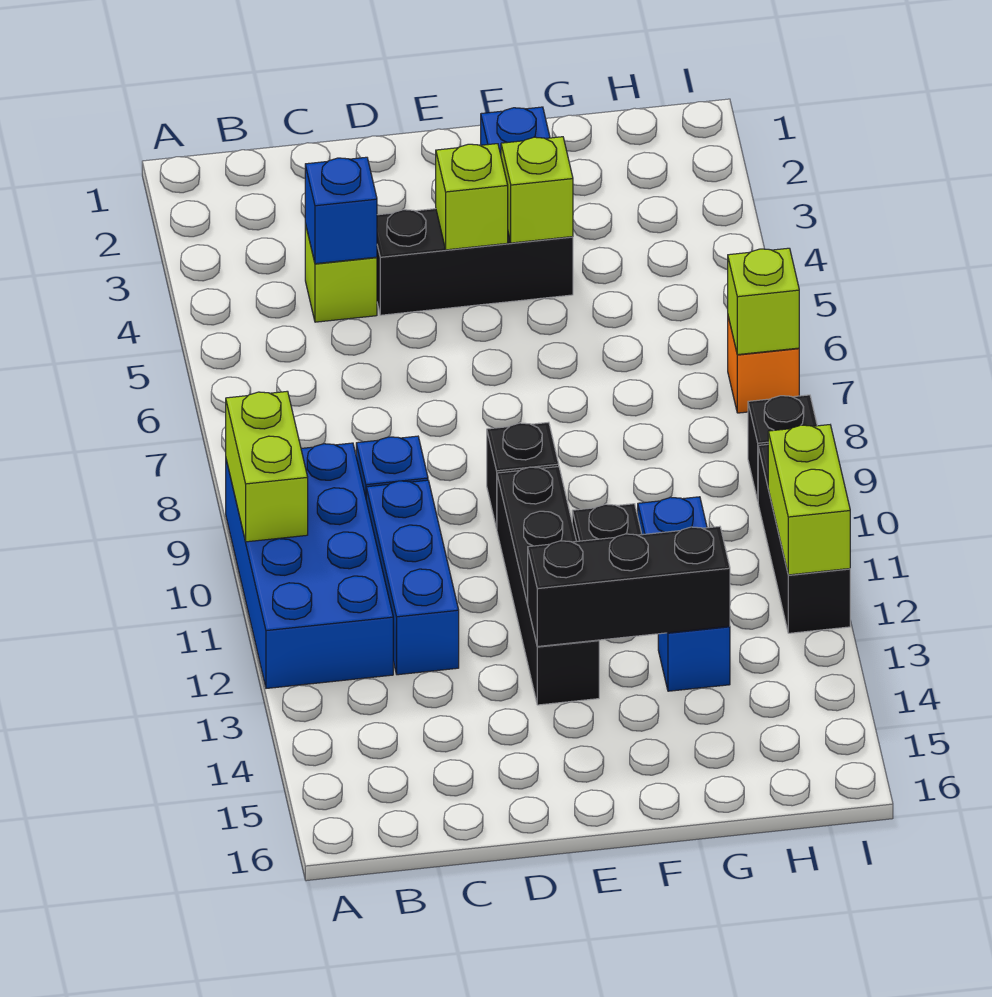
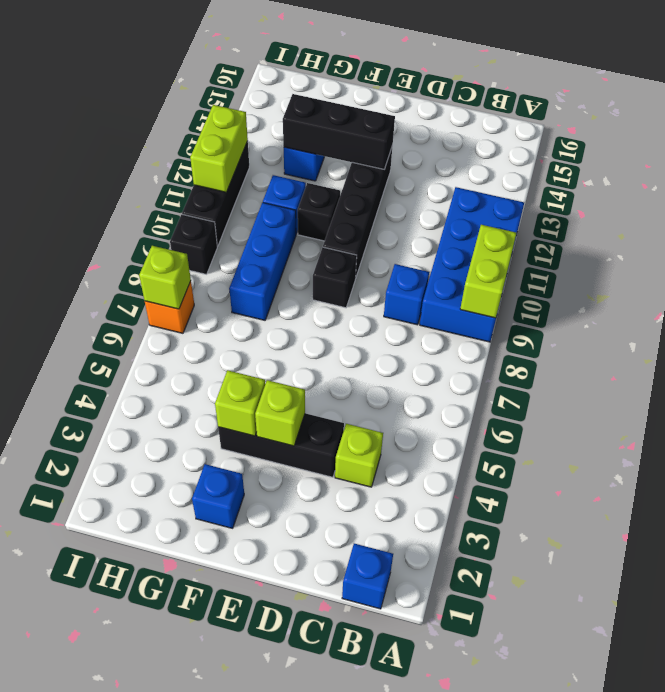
blue 1x1 brick [305,157,377,264] -> blue 1x1 brick moved to [342,544,393,609]
blue 1x3 brick [366,480,459,675] -> blue 1x3 brick moved to [229,203,296,320]

